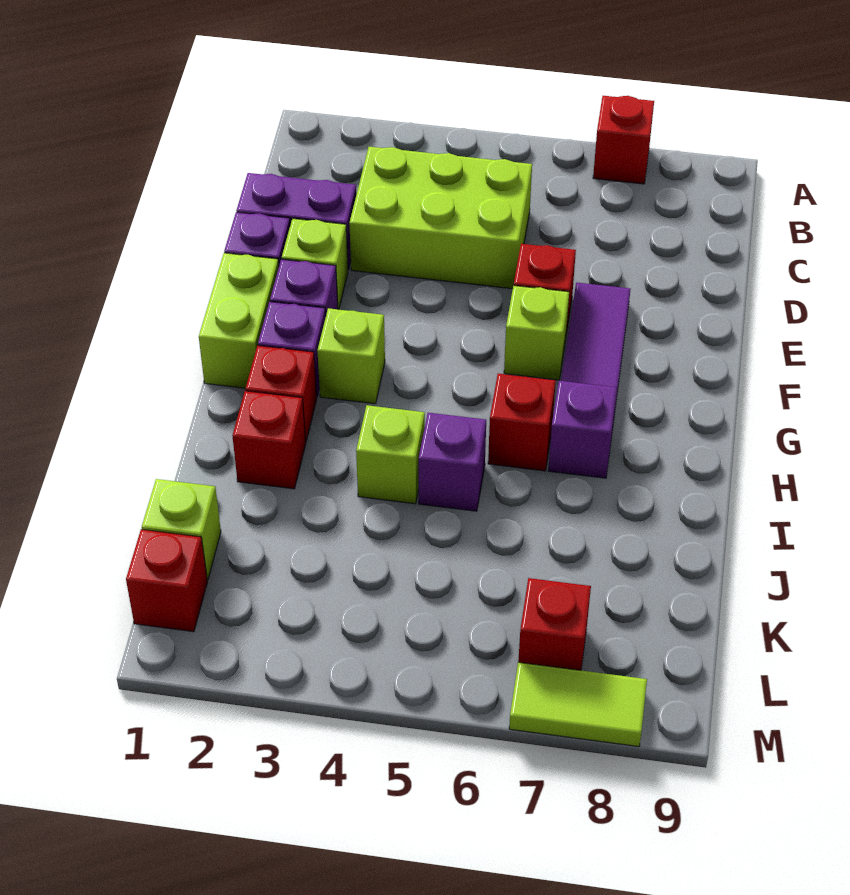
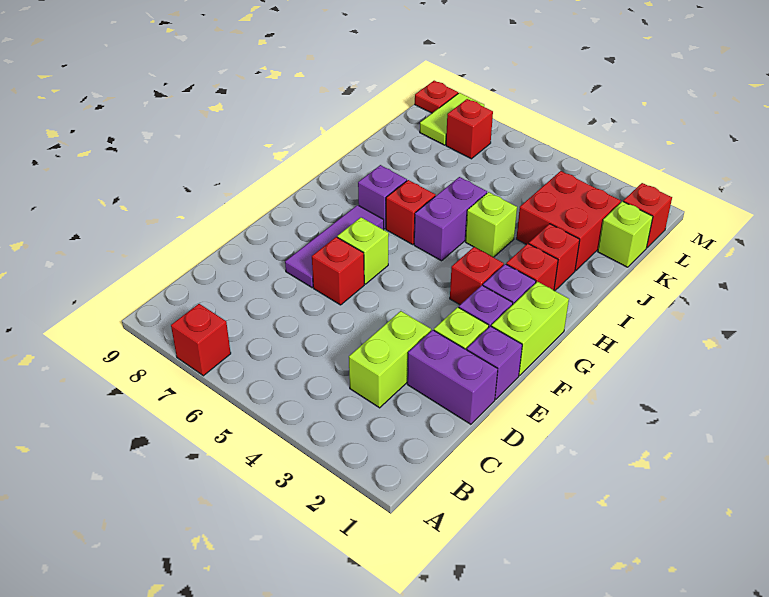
lime 2x3 brick [349,147,532,289] -> lime 1x2 brick [349,311,431,408]
lime 1x1 brick [317,308,385,404] -> red 1x1 brick [450,247,504,305]
purple 1x1 brick [419,413,486,511] -> purple 1x2 brick [414,177,487,261]
none -> red 2x2 brick [516,171,621,271]
lime 1x2 tile [509,662,647,747] -> lime 1x2 tile turned to [420,93,484,145]
none -> red 1x1 plate [415,81,458,113]

